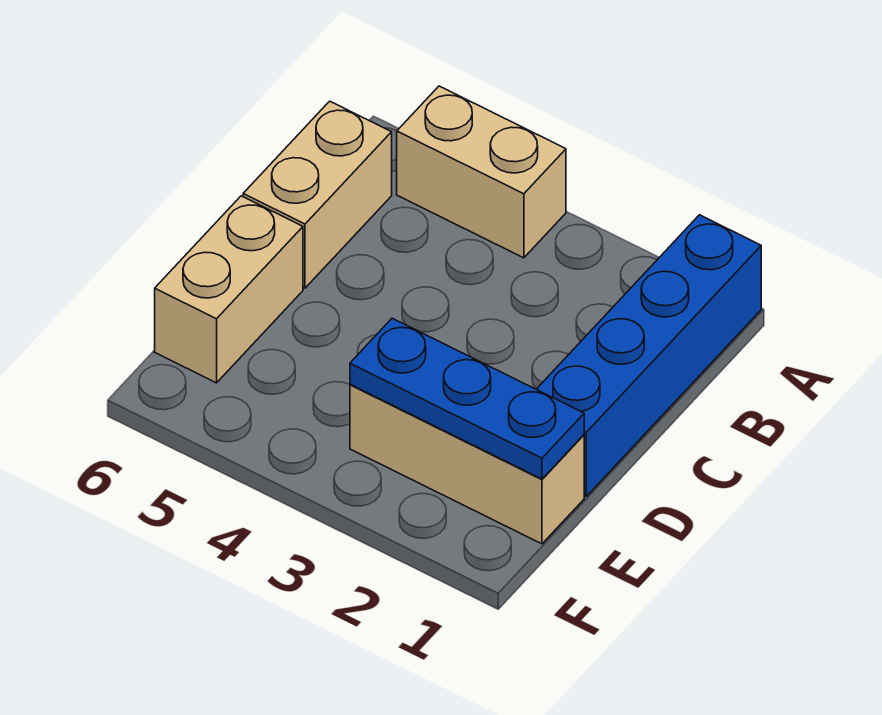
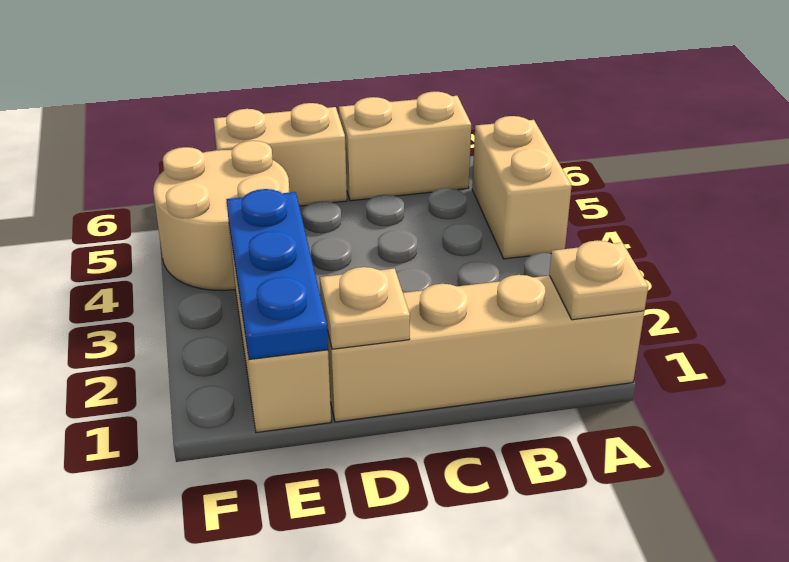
blue 1x4 brick [536,215,761,496] -> tan 1x4 brick [327,275,644,422]
none -> tan 1x1 plate [549,240,648,320]
none -> tan 1x1 plate [320,267,410,349]
none -> tan 2x2 round brick [153,141,289,291]

